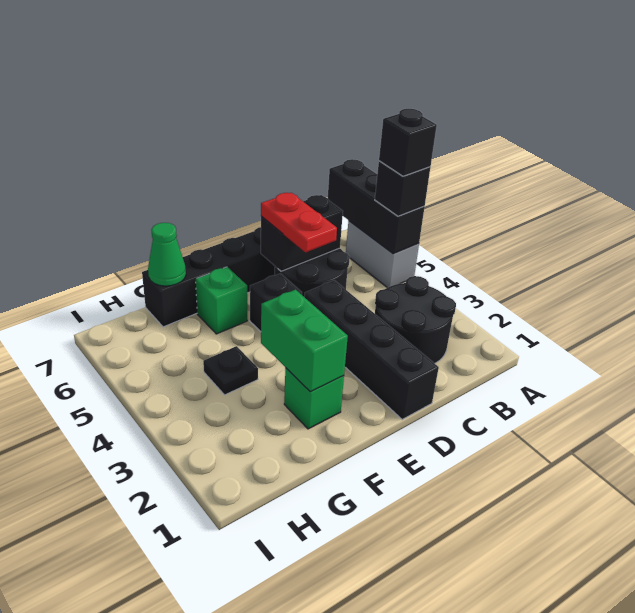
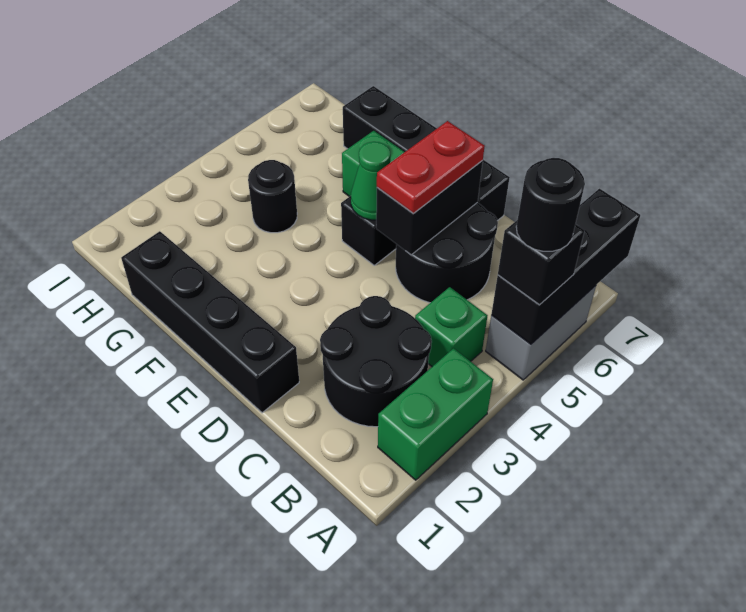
black 1x1 brick [379,109,437,176] -> black 1x1 round brick [516,158,585,251]
black 1x2 brick [261,195,343,271] -> black 1x2 brick turned to [376,161,483,255]
black 1x4 brick [304,280,439,419] -> black 1x4 brick turned to [121,231,299,413]
green 1x1 brick [284,368,344,429] -> green 1x1 brick moved to [415,287,487,367]
green 1x2 brick [261,290,348,392] -> green 1x2 brick moved to [378,348,493,480]
black 1x1 plate [203,346,258,395] -> black 1x1 round brick [248,160,297,233]
green 1x1 cone [148,223,186,286] -> green 1x1 cone moved to [351,142,390,220]

